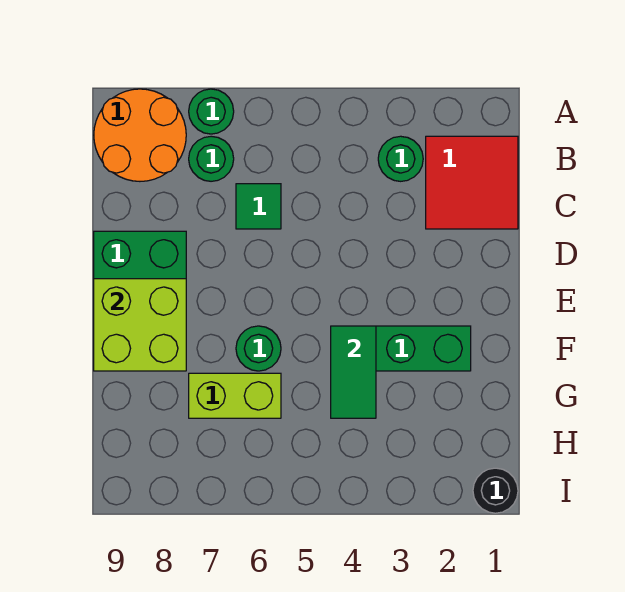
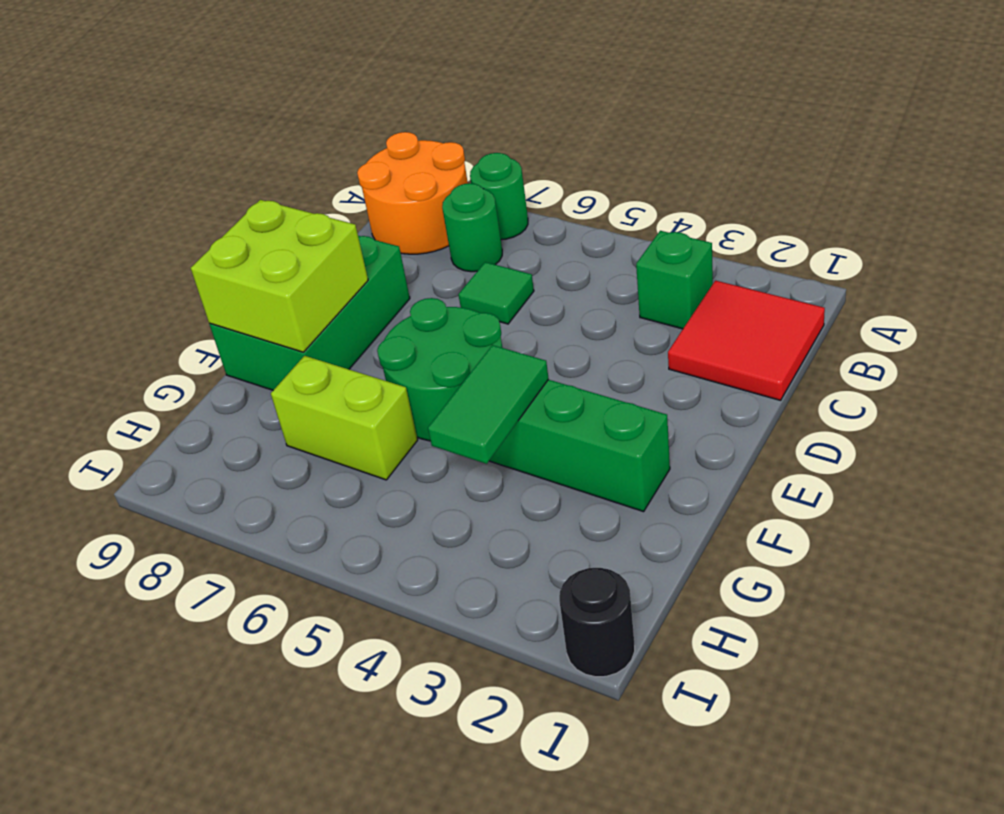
green 1x1 round brick [378,136,423,181] -> green 1x1 brick [636,231,713,329]
green 1x1 round brick [236,326,281,371] -> green 2x2 round brick [377,298,502,441]

